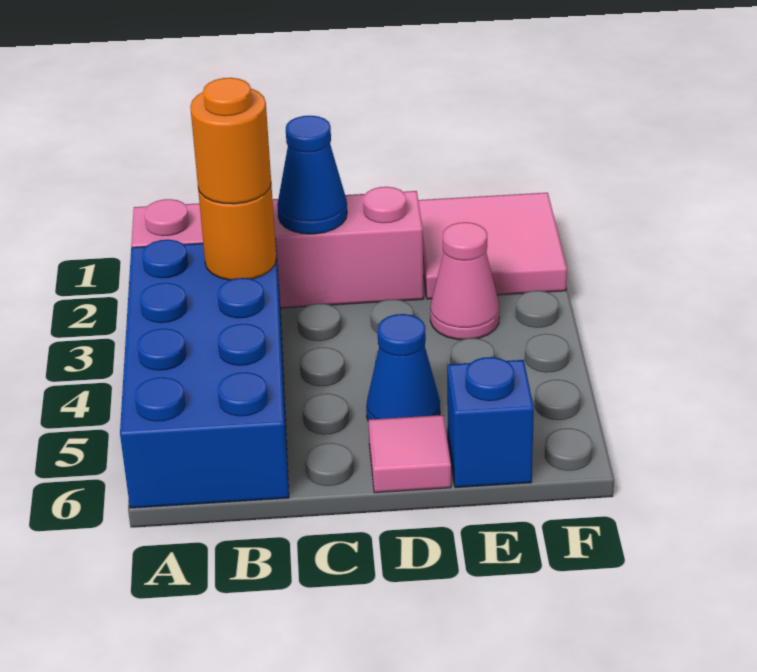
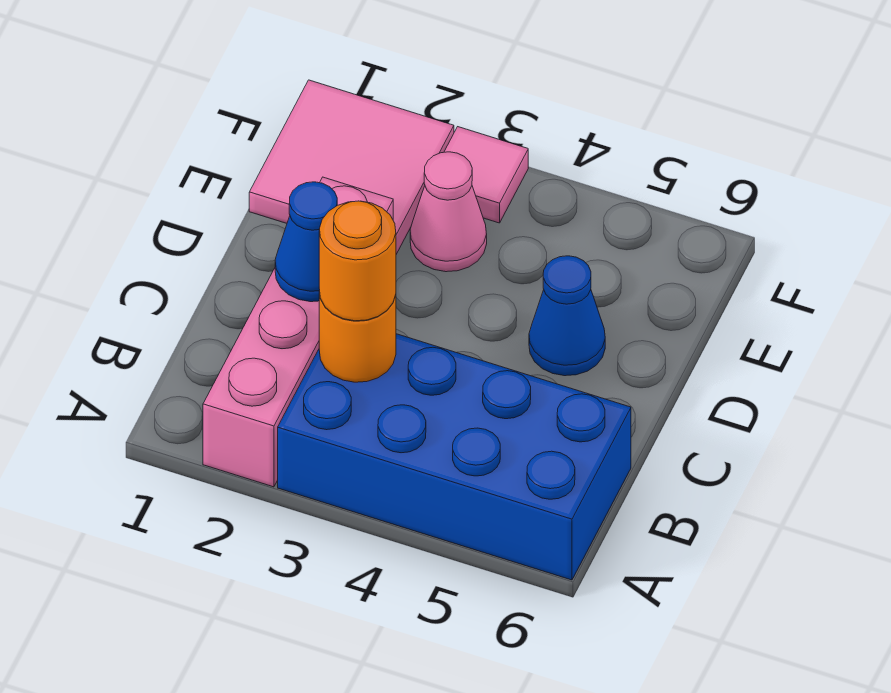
pink 1x1 tile [368,415,451,493] -> pink 1x1 tile moved to [444,127,528,223]
blue 1x1 brick [447,357,534,488] -> none

